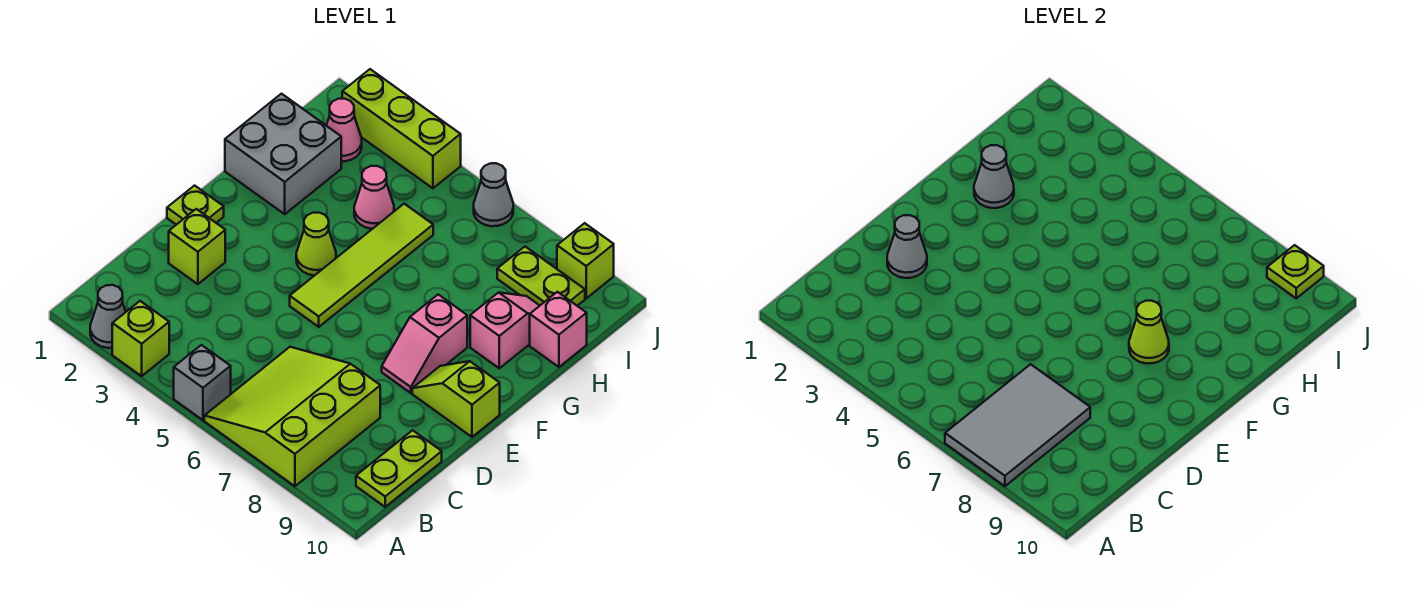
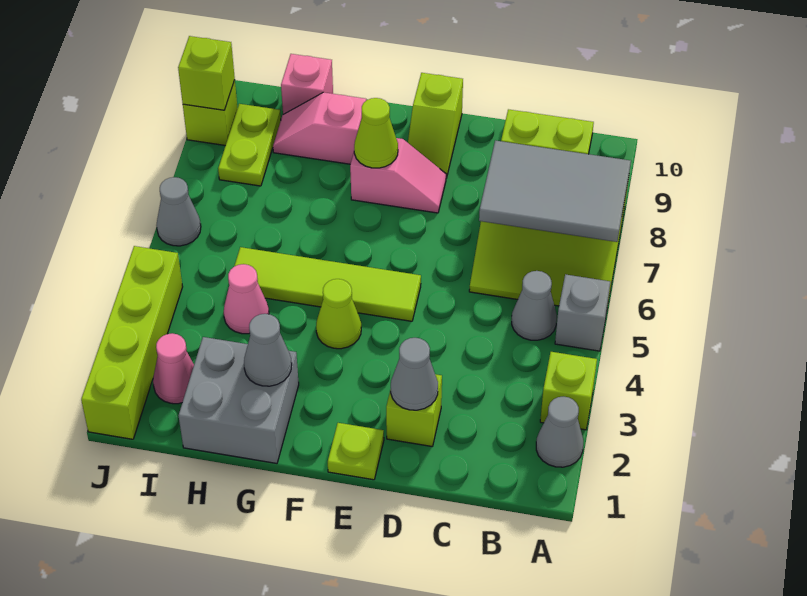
none -> grey 1x1 cone [512,271,557,340]
lime 1x3 brick [342,69,461,188] -> lime 1x4 brick [81,246,183,439]
lime 1x1 plate [1267,245,1324,298] -> lime 1x1 brick [178,36,235,110]

